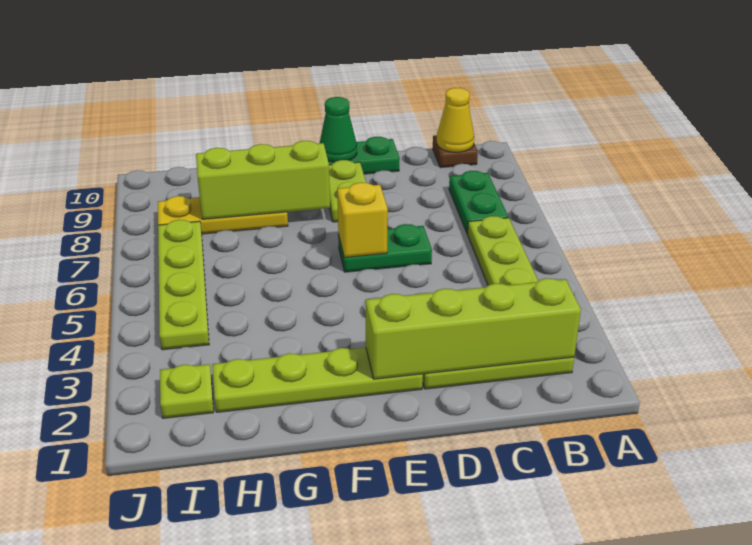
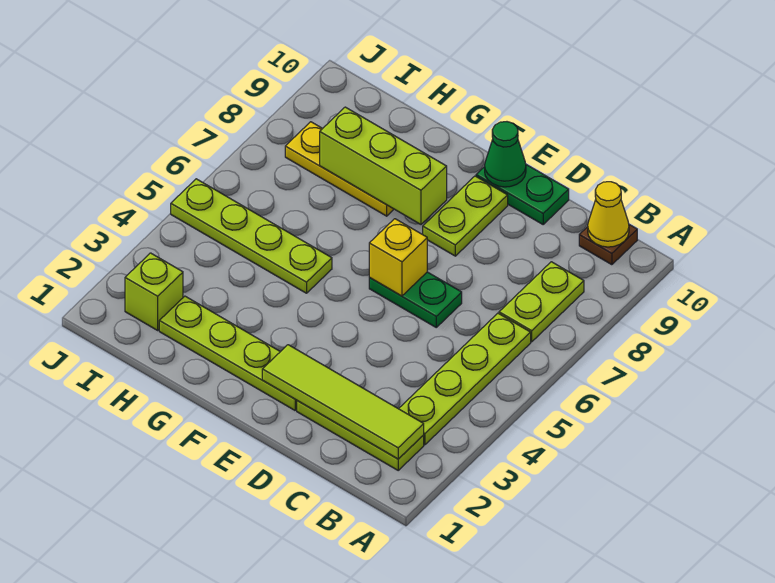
lime 1x4 brick [365,278,581,379] -> lime 1x4 tile [262,345,424,459]
green 1x2 plate [449,171,508,234] -> lime 1x2 plate [499,262,584,342]
lime 1x1 plate [160,364,214,418] -> lime 1x1 brick [125,253,183,330]
lime 1x4 plate [158,220,209,350] -> lime 1x4 plate turned to [171,179,332,293]

